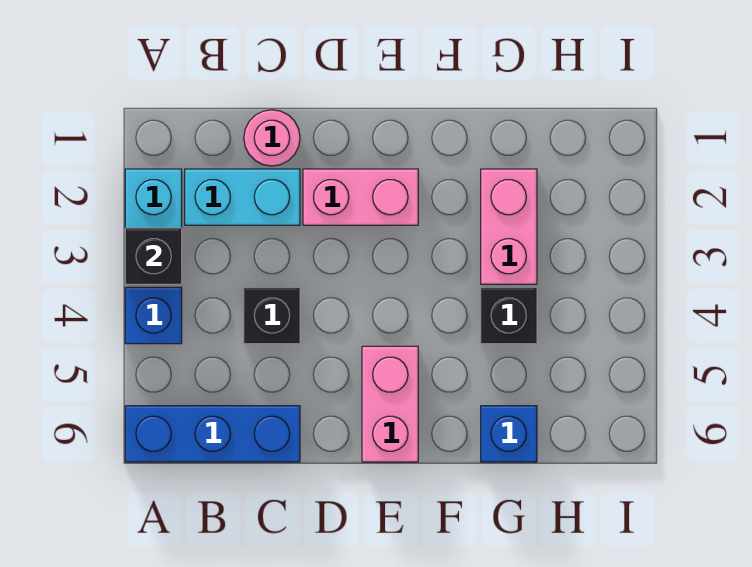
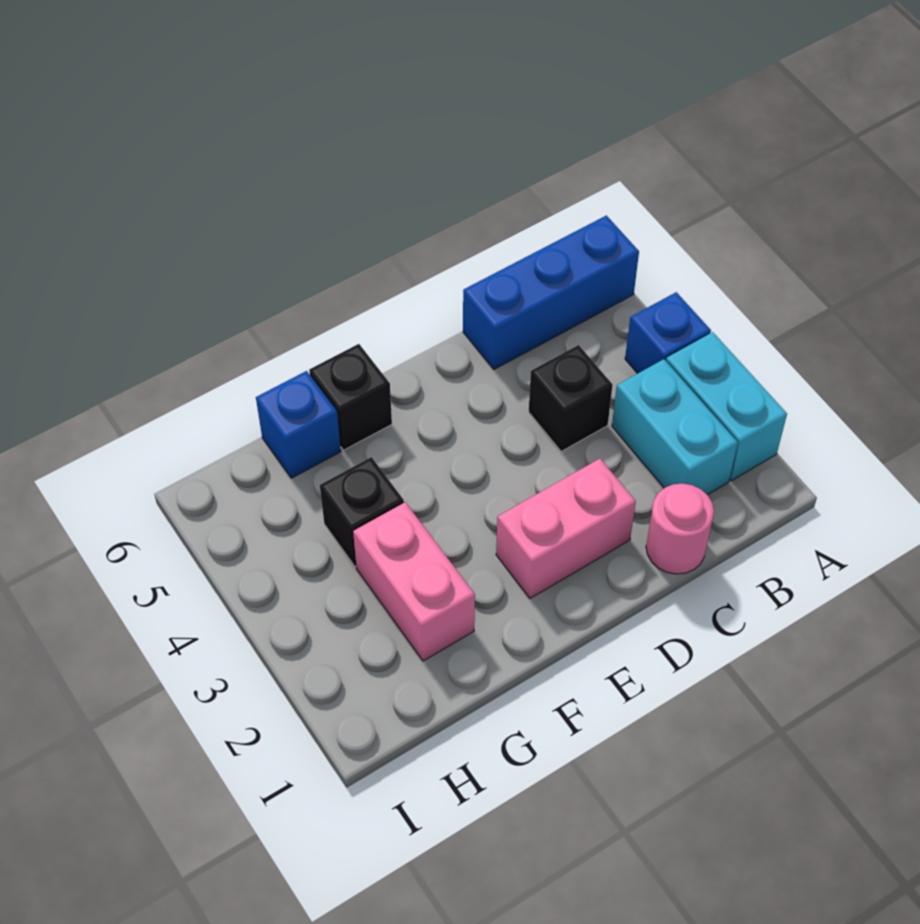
black 1x1 brick [125,228,182,284] -> black 1x1 brick moved to [309,344,392,450]
cyan 1x2 brick [185,169,300,225] -> cyan 1x2 brick turned to [612,359,738,495]
pink 1x2 brick [362,346,418,462] -> none

